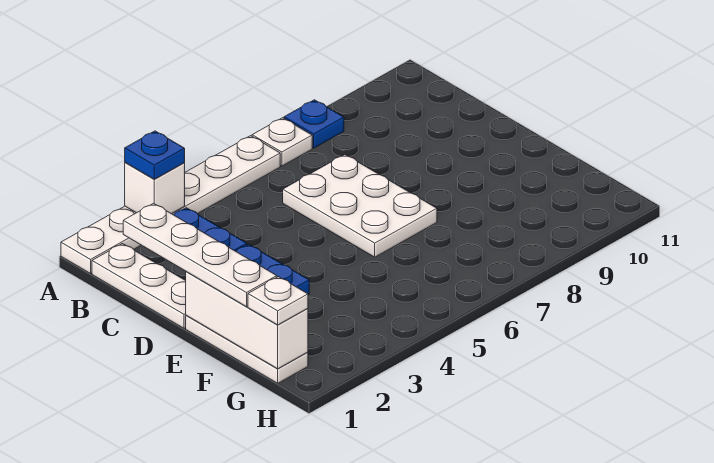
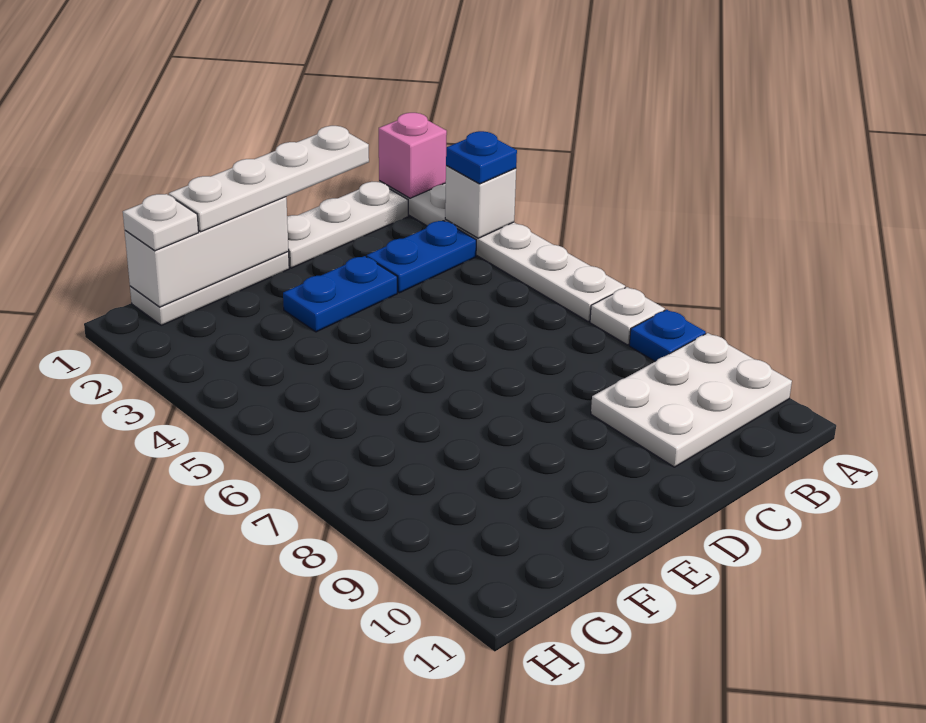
none -> pink 1x1 brick [379,113,447,198]
white 2x3 plate [283,155,437,257] -> white 2x3 plate moved to [591,333,792,467]

